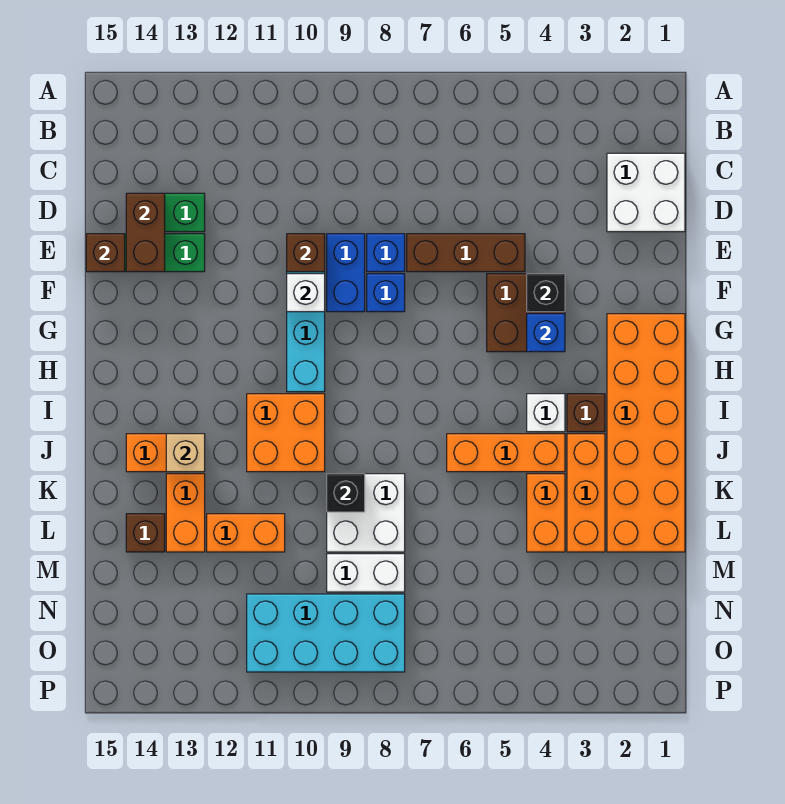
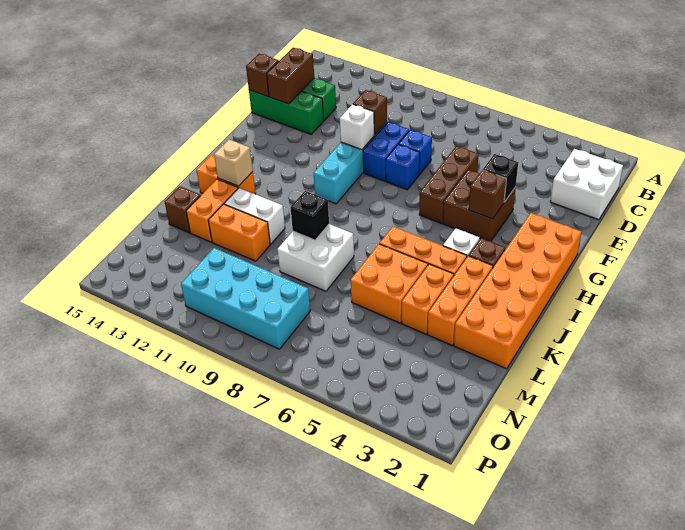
brown 1x3 brick [407,234,525,272] -> brown 1x3 brick turned to [419,146,479,224]
blue 1x1 brick [527,314,565,352] -> brown 1x1 brick [469,170,506,219]
orange 2x2 brick [247,394,325,472] -> orange 2x2 brick moved to [351,244,428,323]
white 1x2 brick [327,554,405,592] -> white 1x2 brick moved to [224,188,285,244]

